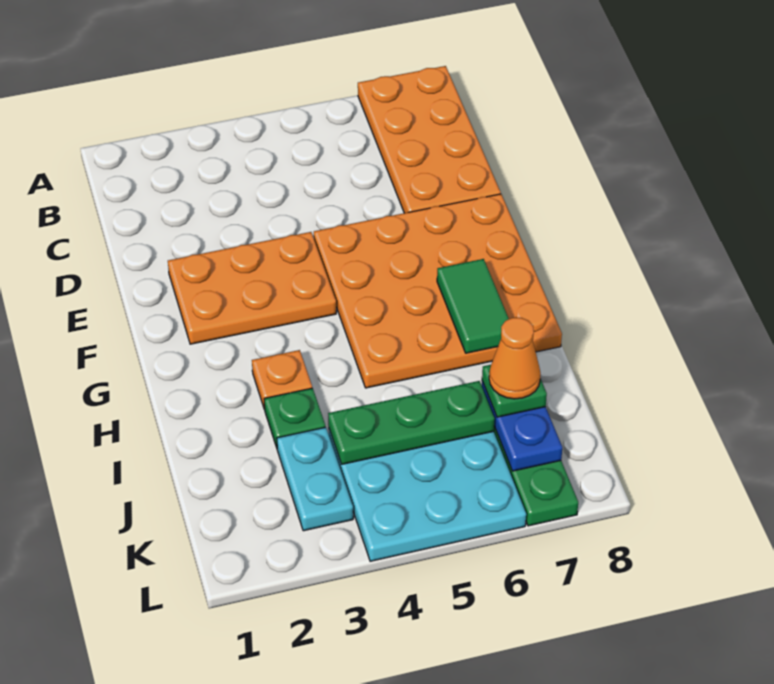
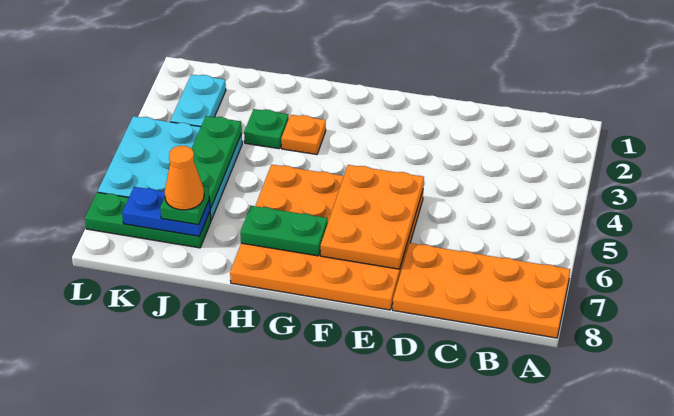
orange 2x3 plate [168,232,336,344] -> orange 2x3 plate moved to [321,165,424,269]
green 1x2 tile [437,259,509,353] -> green 1x2 plate [240,206,328,256]
cyan 1x2 plate [277,427,353,531] -> cyan 1x2 plate turned to [170,74,226,127]

